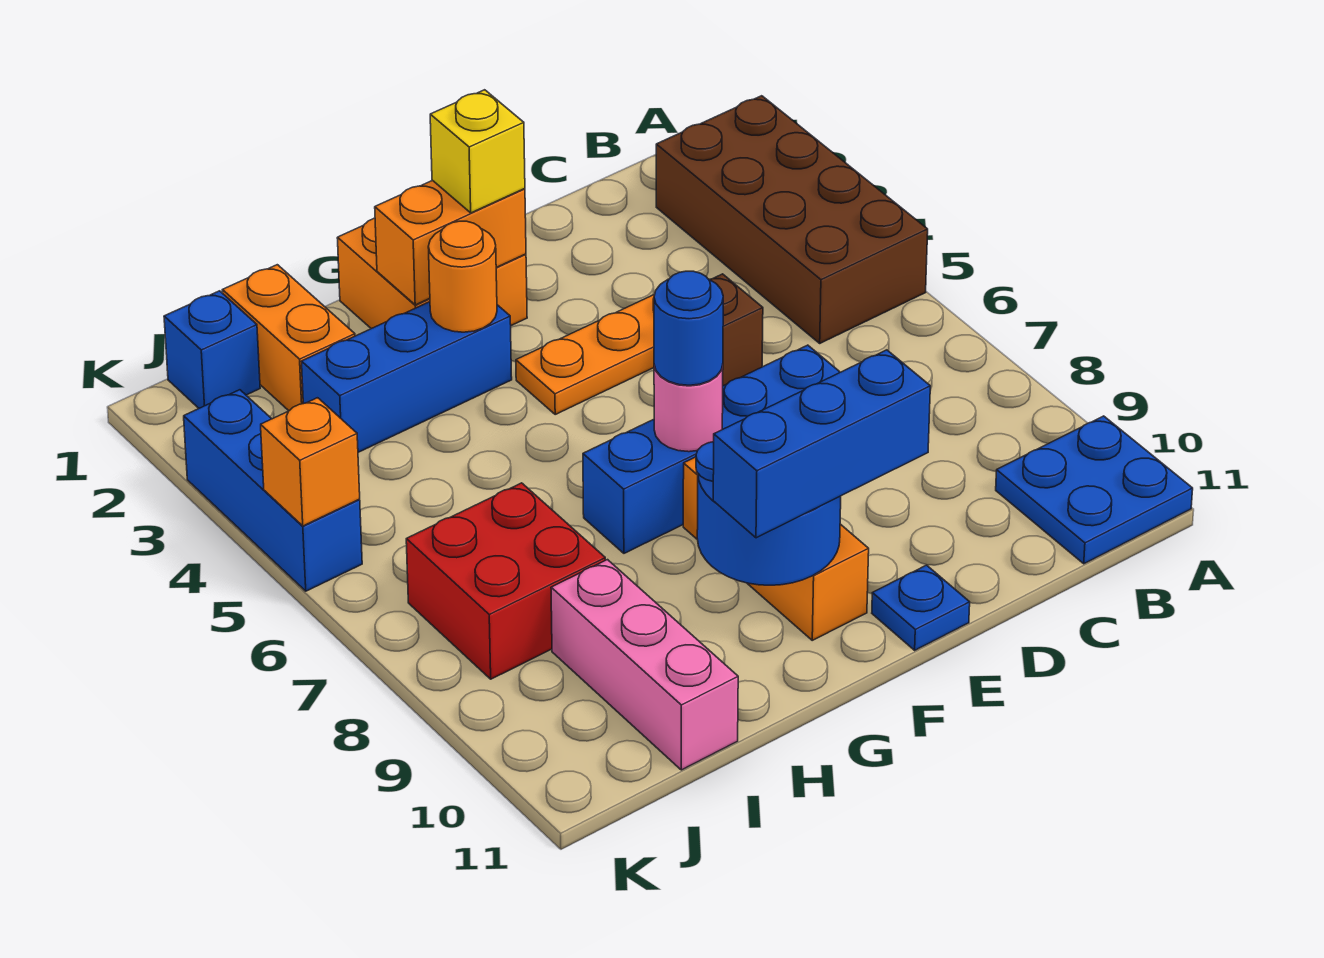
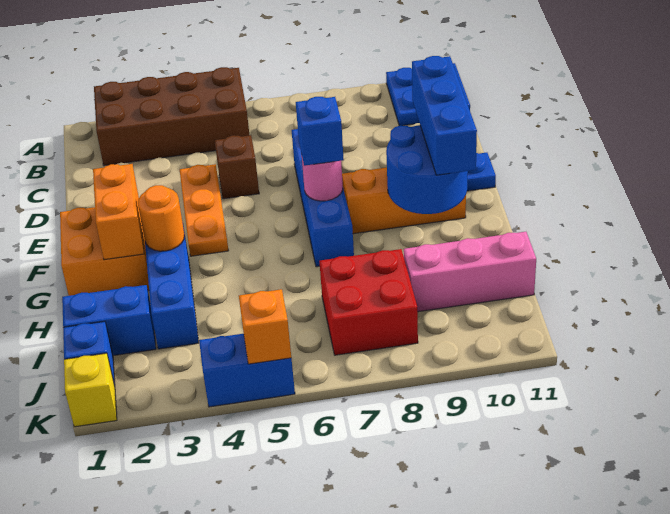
yellow 1x1 brick [430,90,525,213] -> yellow 1x1 brick moved to [64,353,117,427]
blue 1x1 round brick [654,271,723,385] -> blue 1x1 brick [296,97,344,166]
orange 1x2 brick [222,265,355,411] -> blue 1x2 brick [62,285,156,356]
blue 1x3 brick [184,390,362,591] -> blue 1x2 brick [199,334,295,407]

